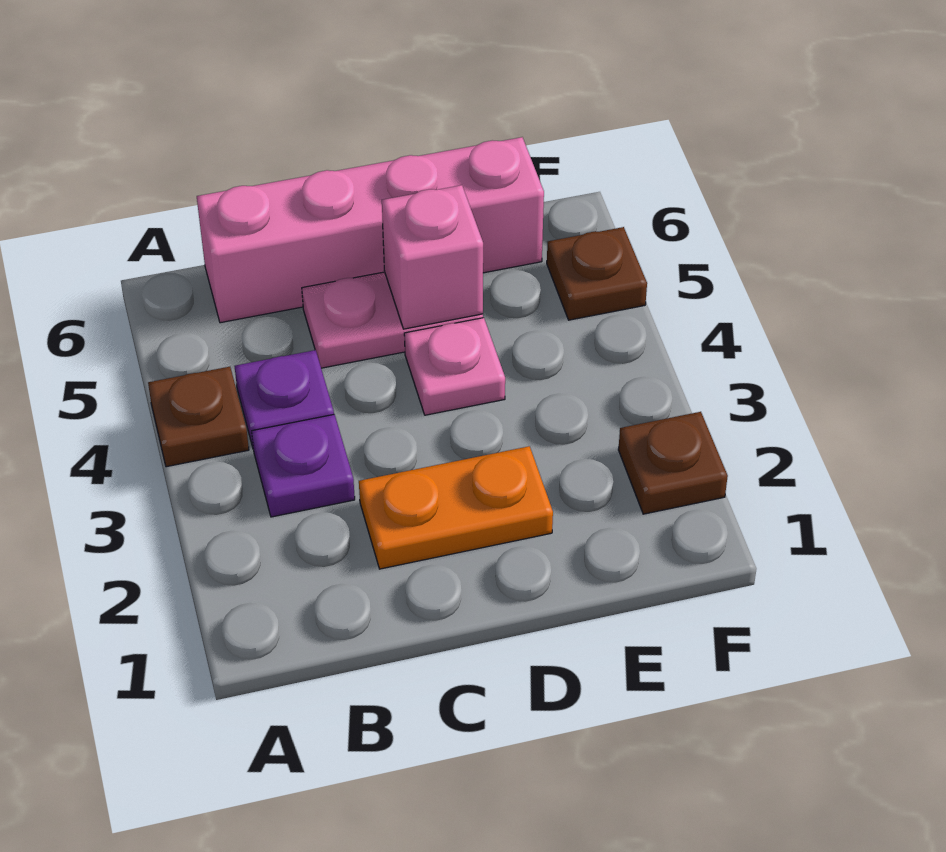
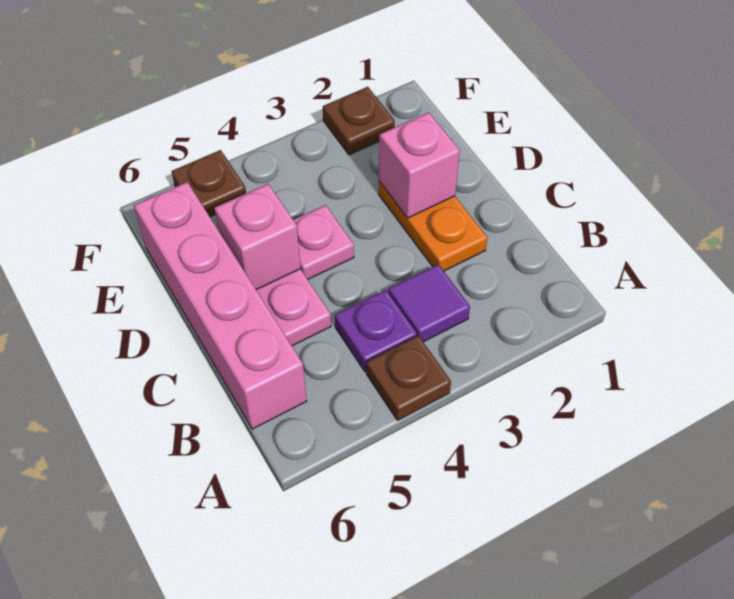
purple 1x1 plate [252,414,355,517] -> purple 1x1 tile [388,264,470,342]
none -> pink 1x1 brick [379,112,460,218]

